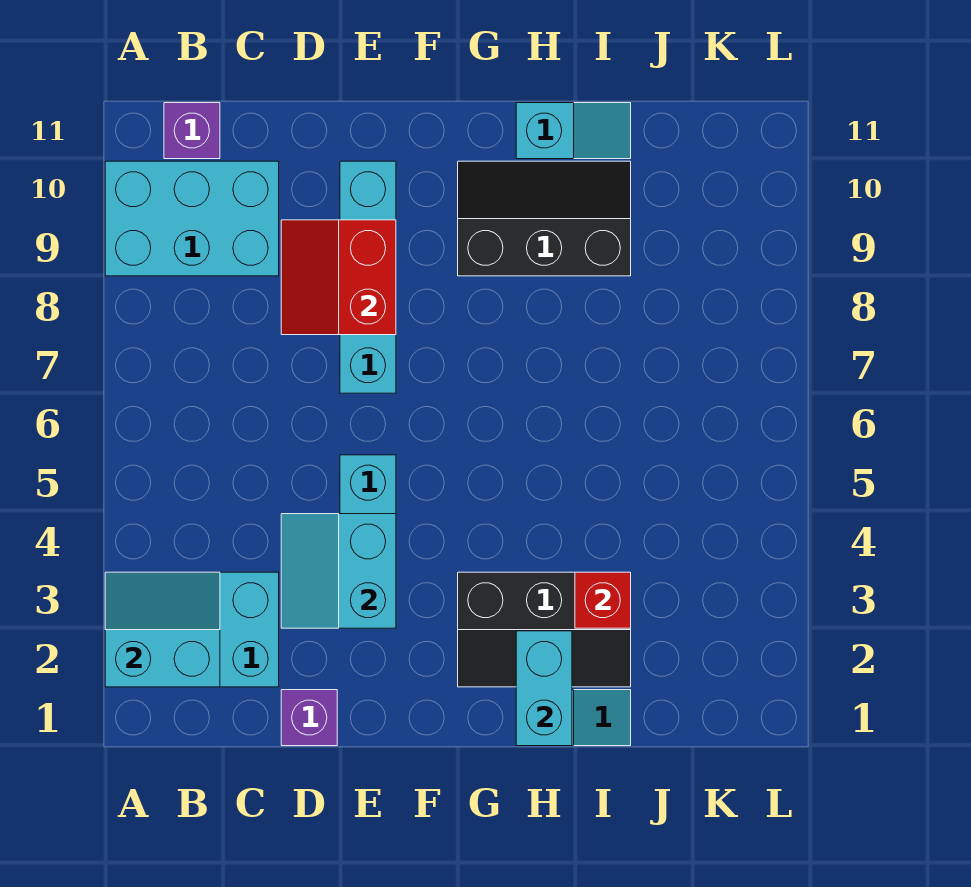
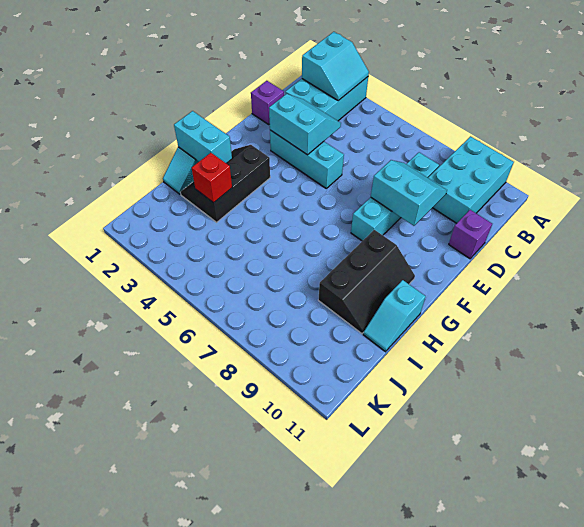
purple 1x1 brick [164,103,220,159] -> purple 1x1 brick moved to [449,210,492,259]
red 2x2 slope [281,220,396,335] -> cyan 2x2 slope [371,160,447,226]
cyan 1x4 brick [340,161,396,393] -> cyan 1x4 brick turned to [351,152,439,241]

